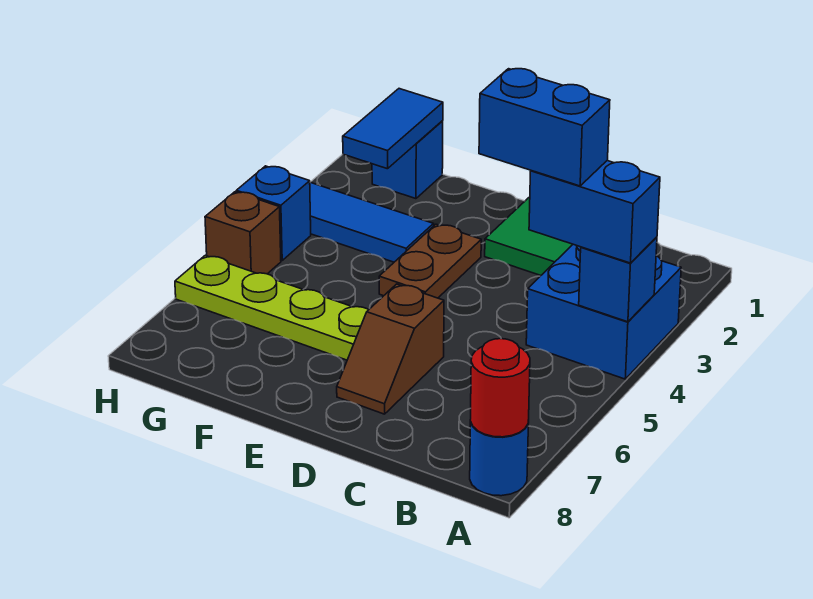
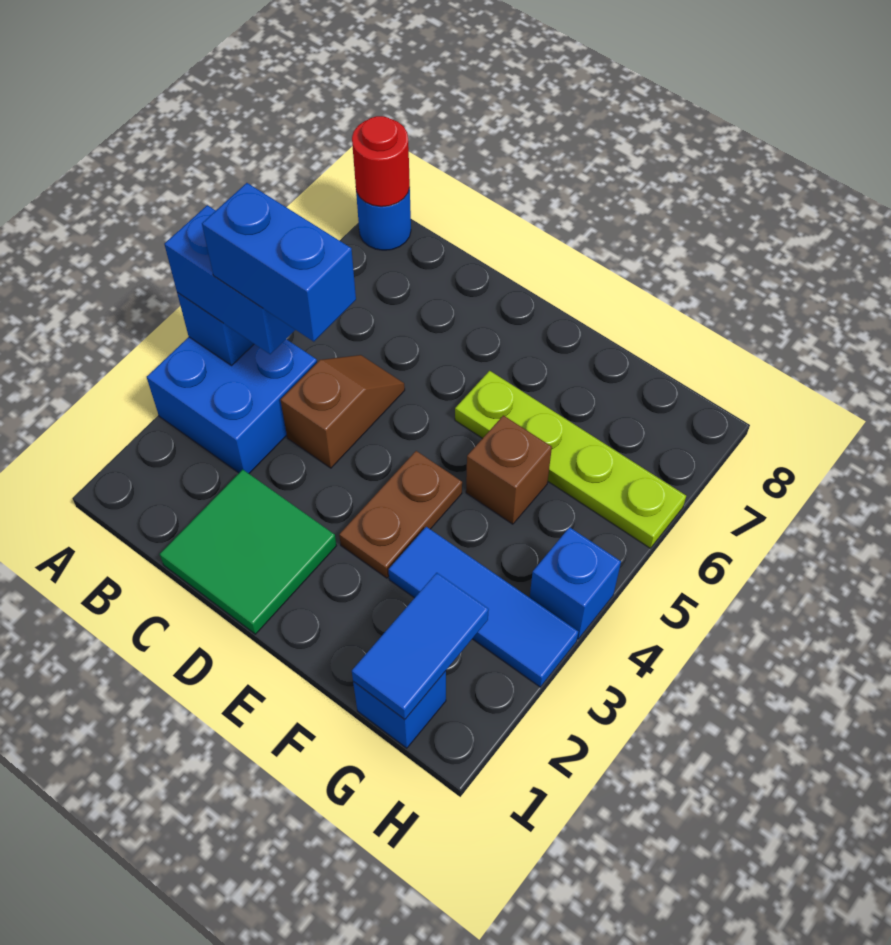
brown 1x2 slope [337,284,444,414] -> brown 1x2 slope moved to [281,355,405,468]
brown 1x1 brick [205,192,281,274] -> brown 1x1 brick moved to [466,415,552,524]

